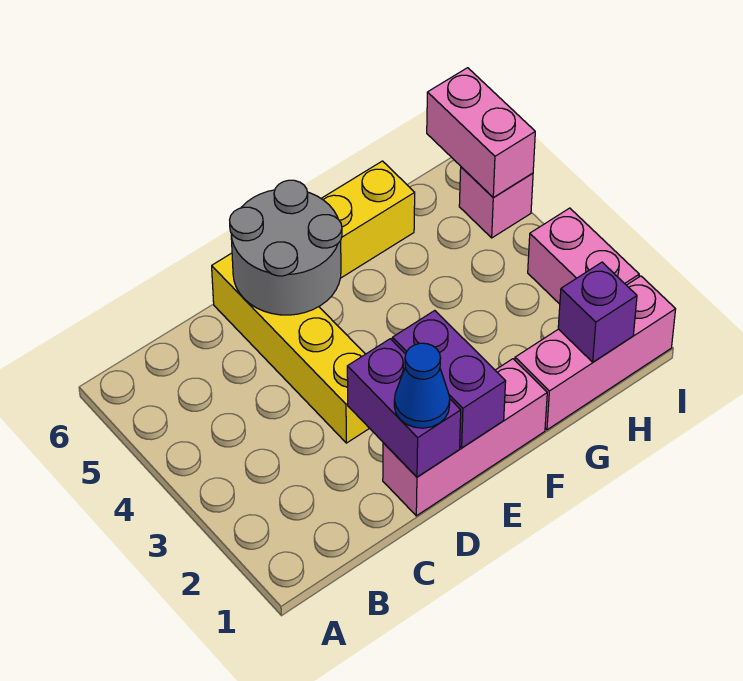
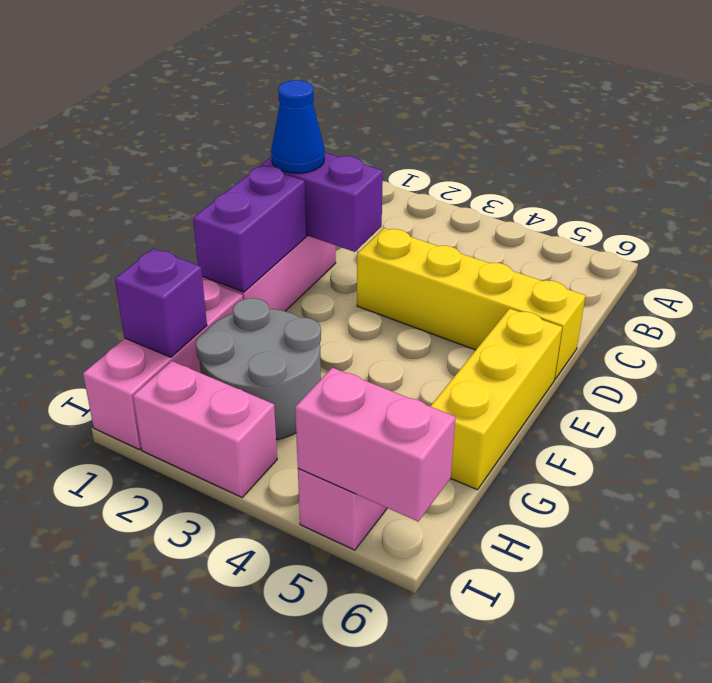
grey 2x2 round brick [230,180,342,315] -> grey 2x2 round brick moved to [196,298,321,440]
purple 1x2 brick [392,311,506,448] -> purple 1x2 brick turned to [193,166,306,292]

